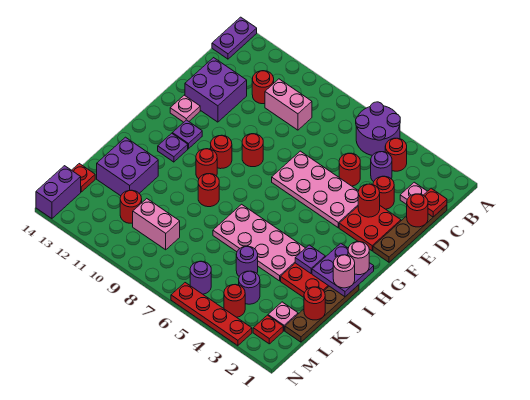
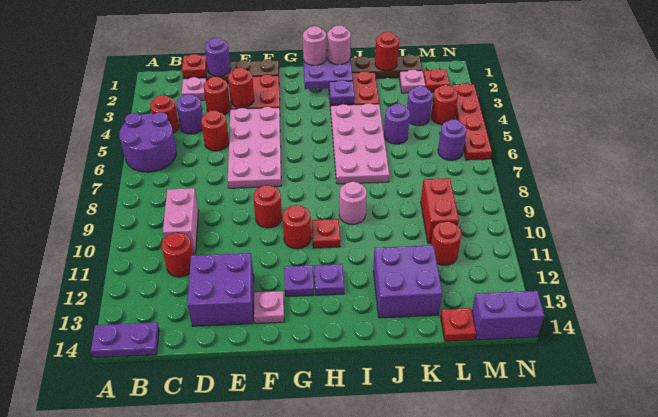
red 1x1 round brick [407,194,428,227] -> purple 1x1 round brick [205,37,231,77]
red 1x1 round brick [196,149,217,179] -> red 1x1 plate [312,219,341,248]
red 1x1 round brick [198,174,219,207] -> pink 1x1 round brick [339,182,367,225]
pink 1x2 brick [133,199,180,250] -> red 1x2 brick [421,178,459,243]

